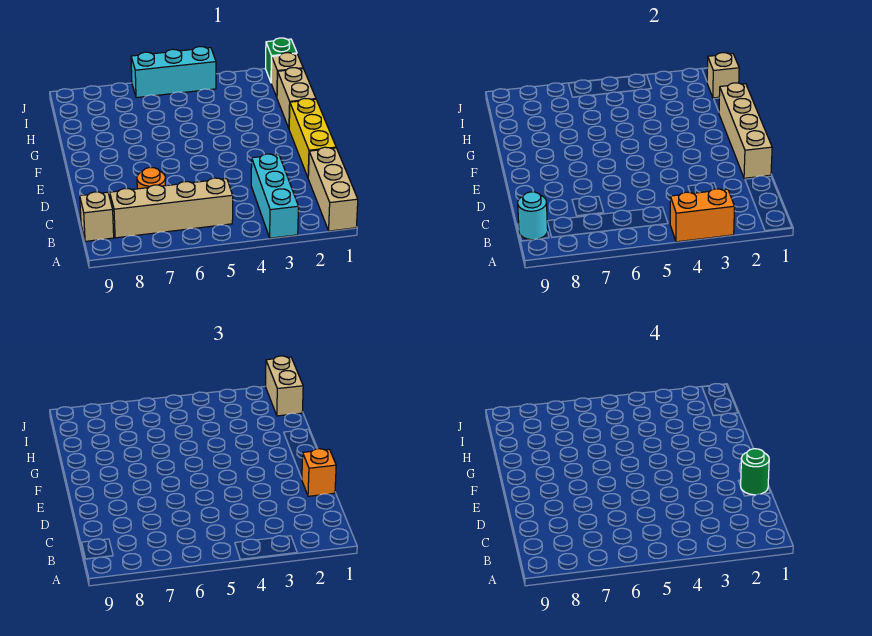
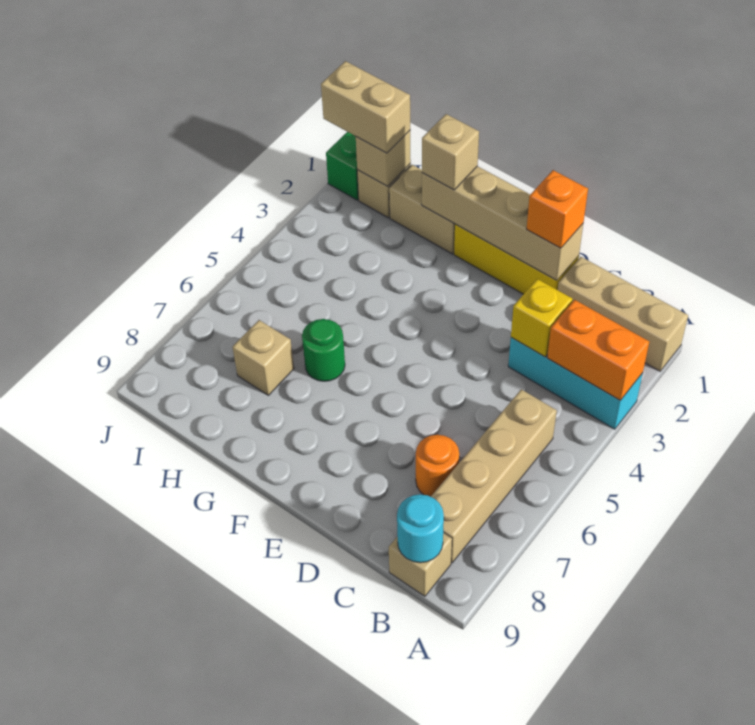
orange 1x2 brick [670,189,735,242] -> orange 1x2 brick turned to [547,300,649,400]
none -> yellow 1x1 brick [511,279,573,357]
green 1x1 round brick [740,449,769,495] -> green 1x1 round brick moved to [302,319,345,381]
none -> tan 1x1 brick [422,114,479,190]
none -> tan 1x1 brick [233,320,294,395]
cyan 1x3 brick [131,47,216,98] -> none

